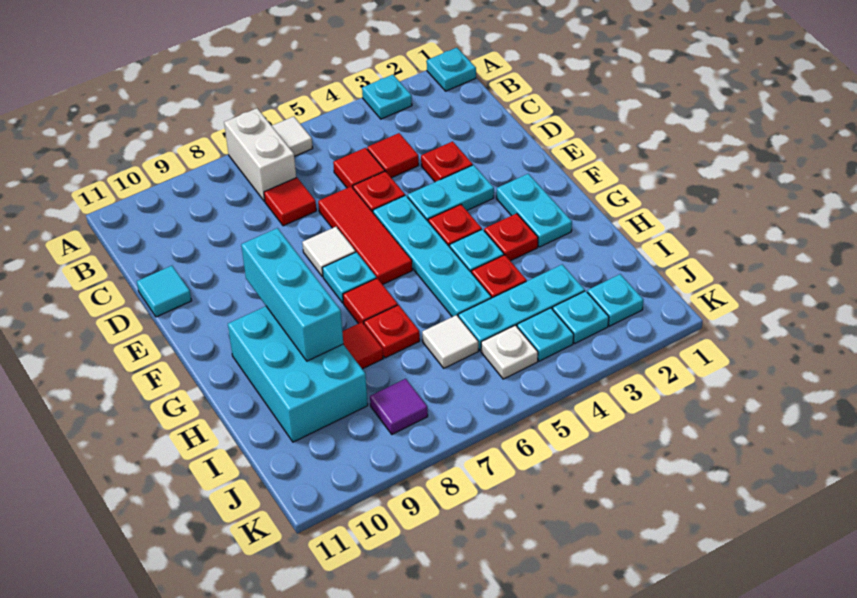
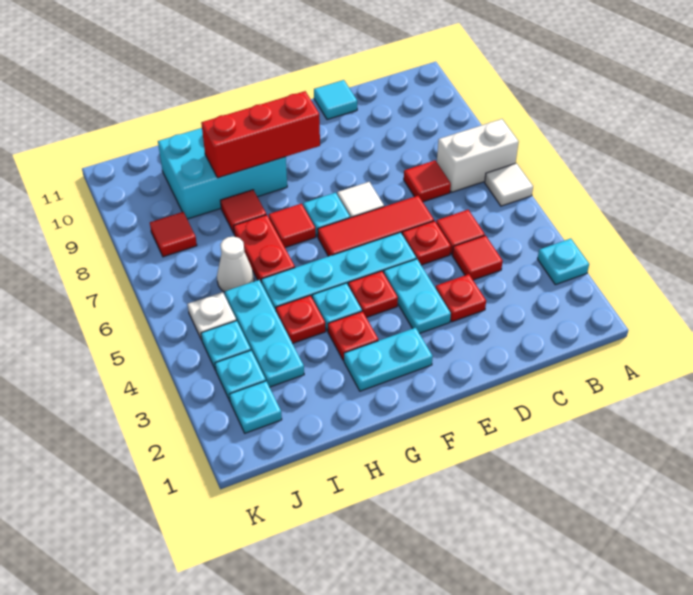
cyan 1x1 plate [427,48,476,91] -> none
cyan 1x3 brick [241,228,343,361] -> red 1x3 brick [201,91,320,178]
red 1x1 plate [364,305,420,358] -> red 1x2 plate [234,215,295,282]
white 1x1 tile [422,315,478,368] -> white 1x1 cone [217,237,254,292]
purple 1x1 tile [370,379,428,434] -> red 1x1 tile [150,212,197,257]

